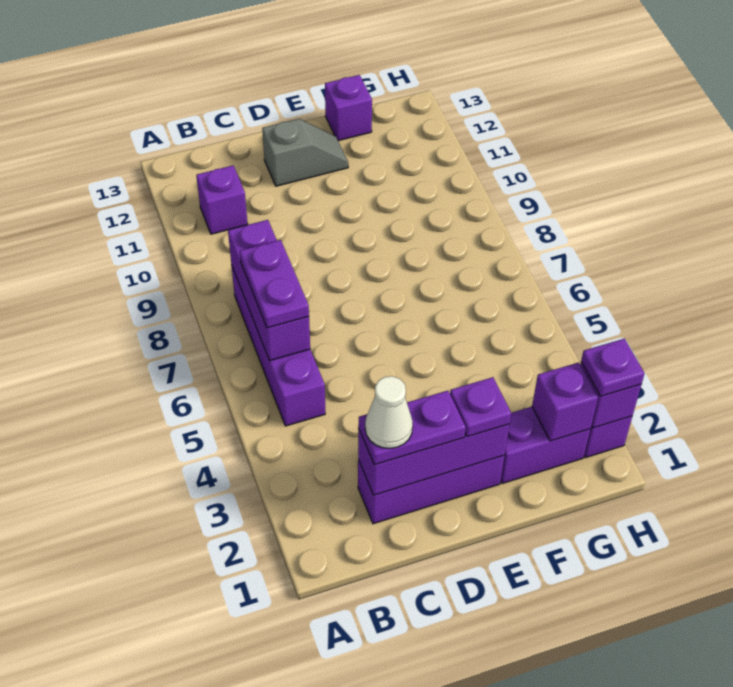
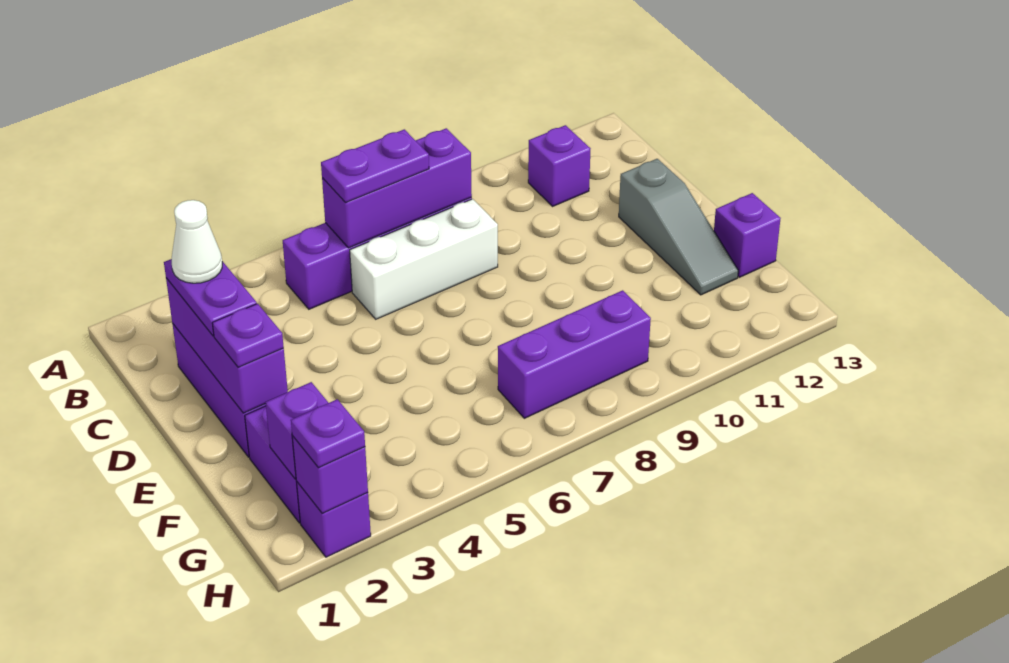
none -> white 1x3 brick [350,199,498,319]
grey 1x2 slope [262,119,348,186] -> grey 1x3 slope [619,159,738,295]
none -> purple 1x3 brick [498,290,651,418]

